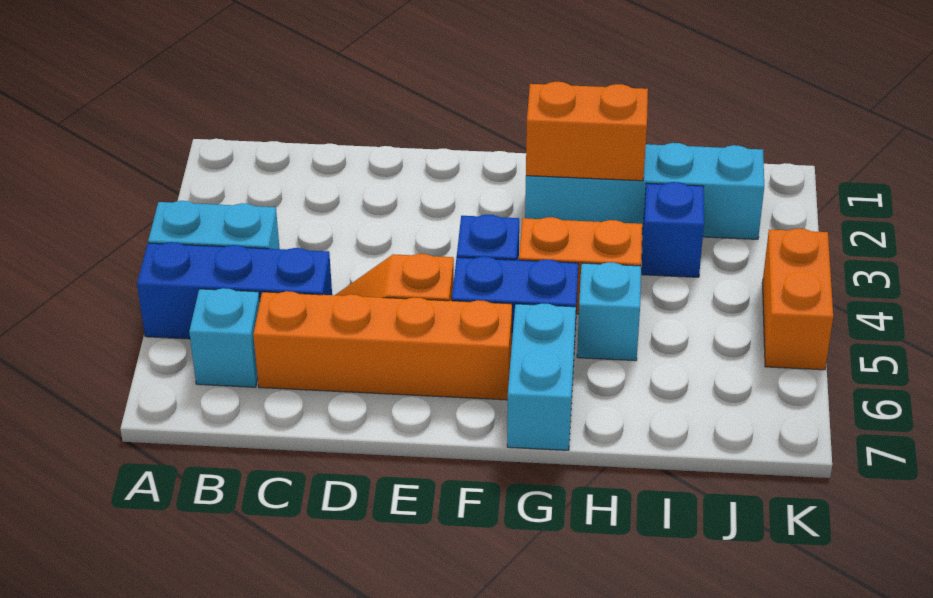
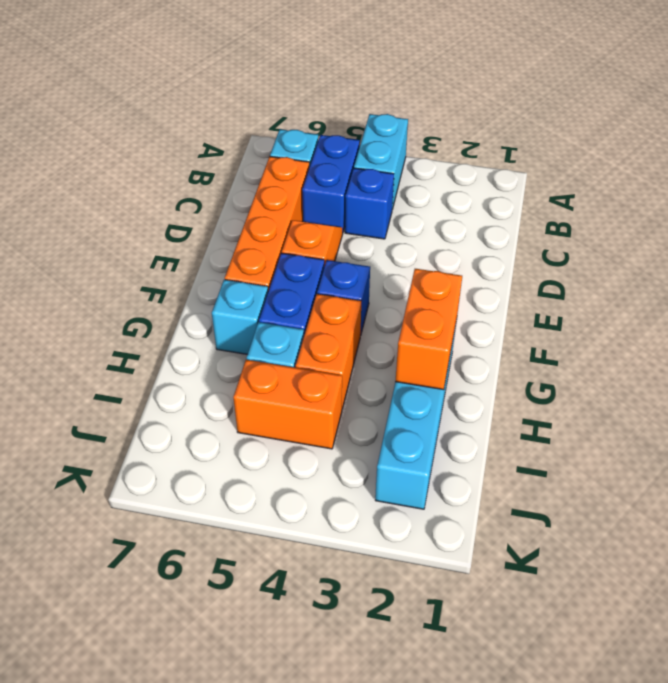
blue 1x3 brick [137,242,332,339] -> blue 1x2 brick [302,135,360,231]
cyan 1x2 brick [507,304,576,450] -> cyan 1x1 brick [212,280,268,354]
blue 1x1 brick [642,182,704,277] -> blue 1x1 brick moved to [345,168,394,239]
orange 1x2 brick [762,229,833,370] -> orange 1x2 brick moved to [233,360,342,449]

